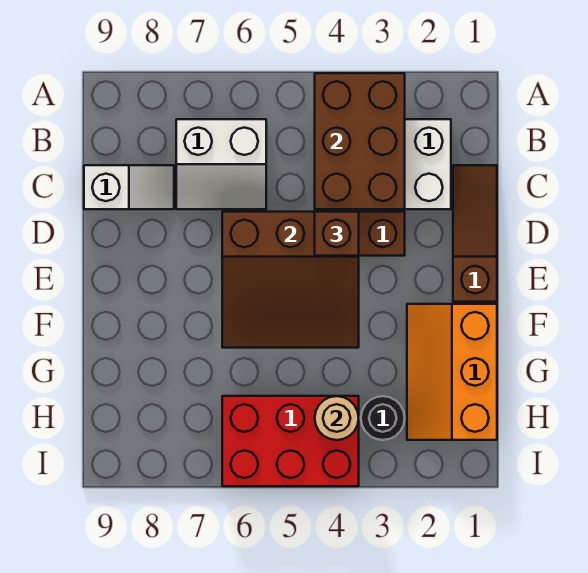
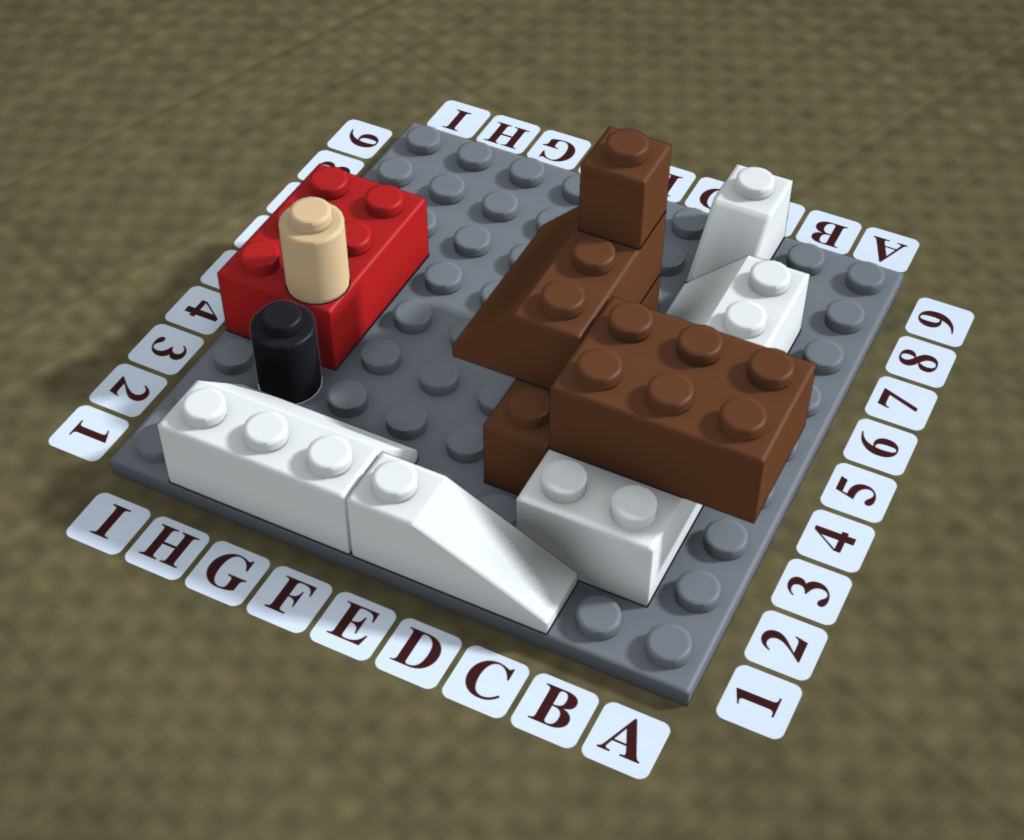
brown 1x3 slope [453,165,497,302] -> white 1x3 slope [346,452,578,635]
brown 3x3 slope [222,212,359,348] -> brown 2x3 slope [453,206,666,390]
brown 1x1 brick [315,212,359,256] -> brown 1x1 brick moved to [578,127,672,250]
orange 2x3 slope [407,304,497,440] -> white 2x3 slope [157,380,418,555]

